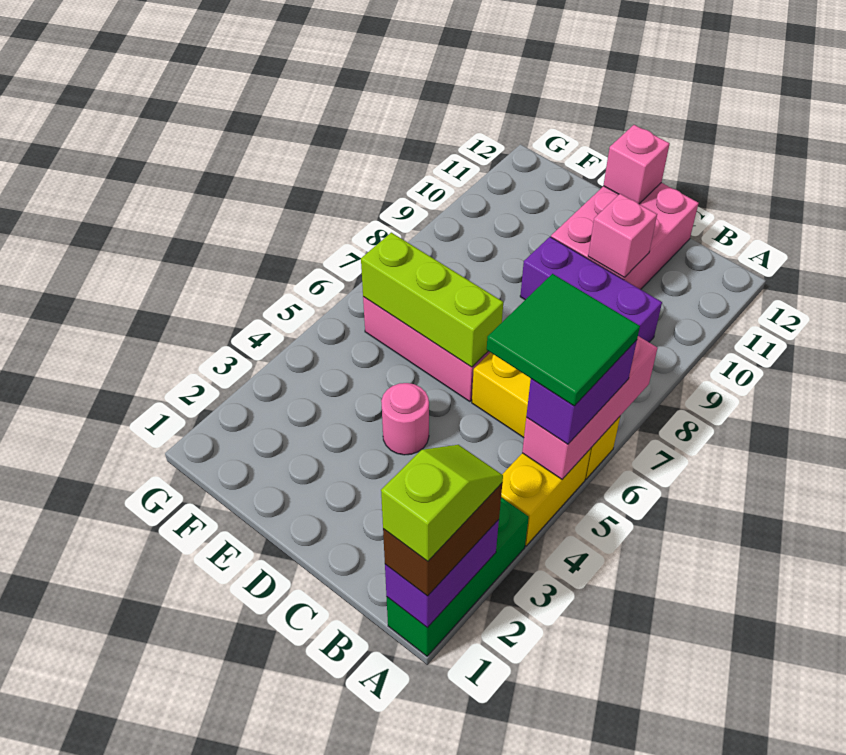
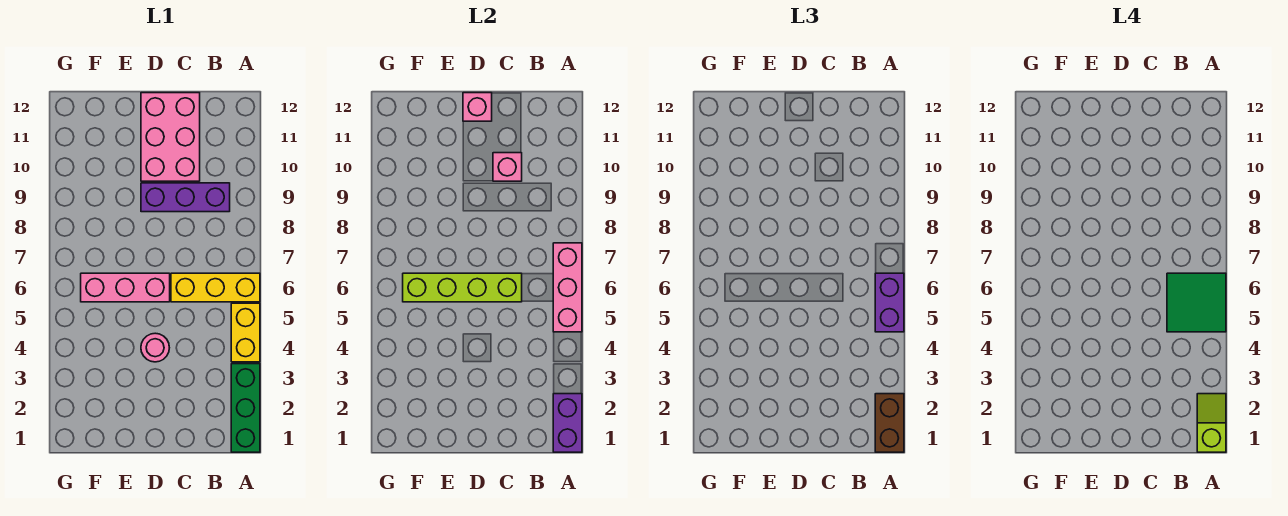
lime 1x3 brick [361,233,503,367] -> lime 1x4 brick [403,273,522,302]

